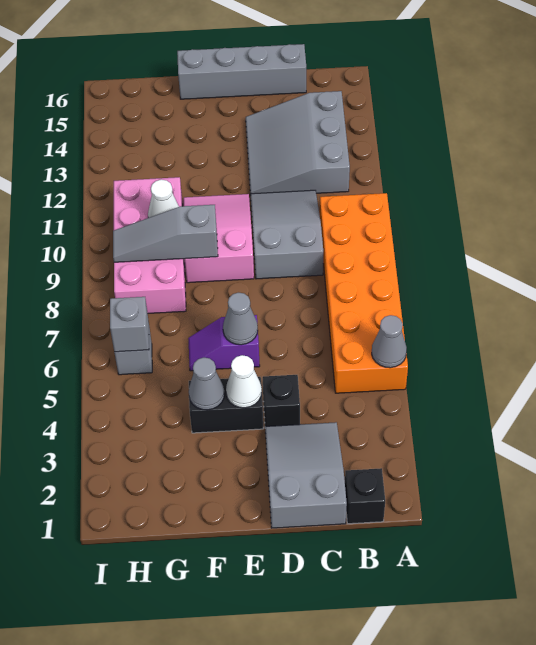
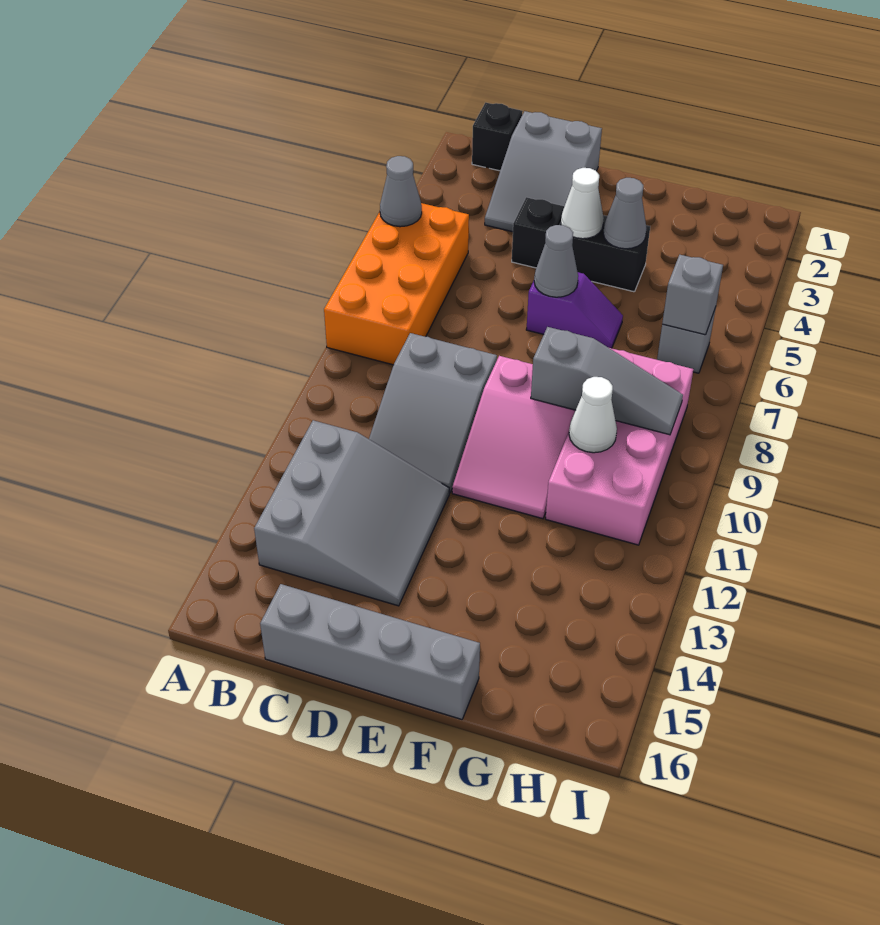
orange 2x6 brick [320,193,408,393] -> orange 2x4 brick [324,203,469,365]

